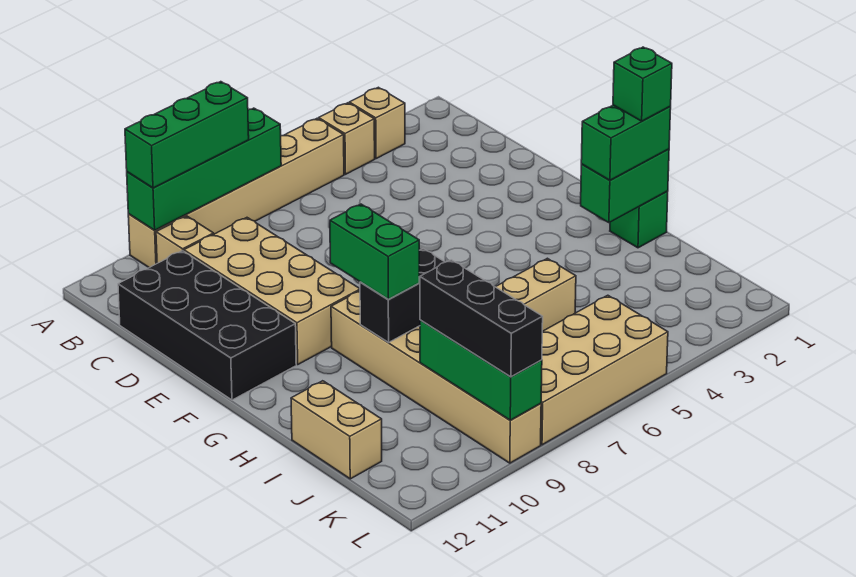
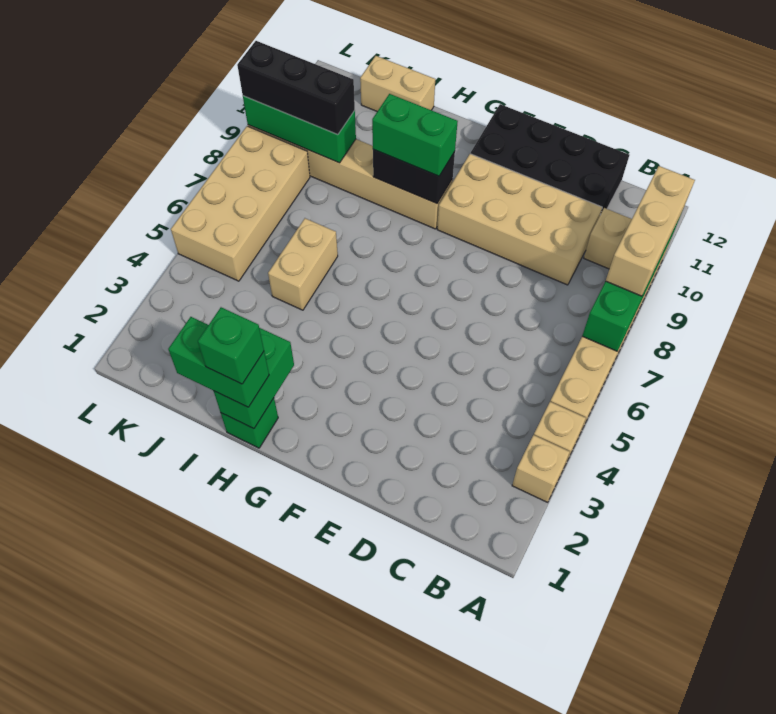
green 1x3 brick [125,82,249,188] -> tan 1x3 brick [606,166,695,296]
green 1x2 brick [581,105,671,180] -> green 1x2 brick turned to [168,317,269,407]
black 1x2 brick [360,249,445,343] -> black 1x2 brick turned to [373,149,455,204]

